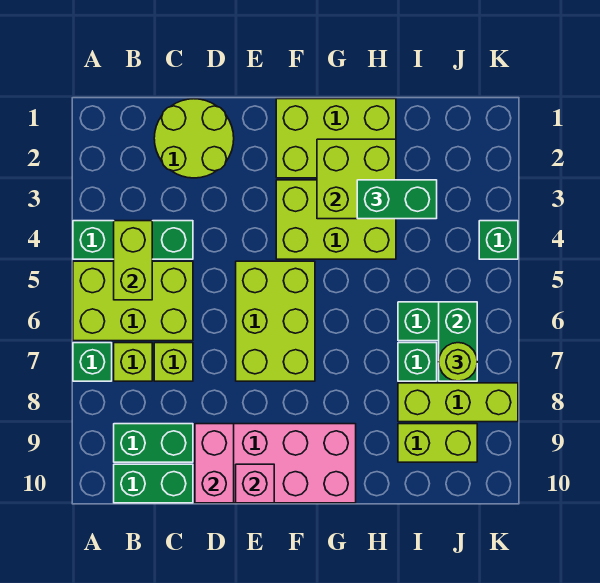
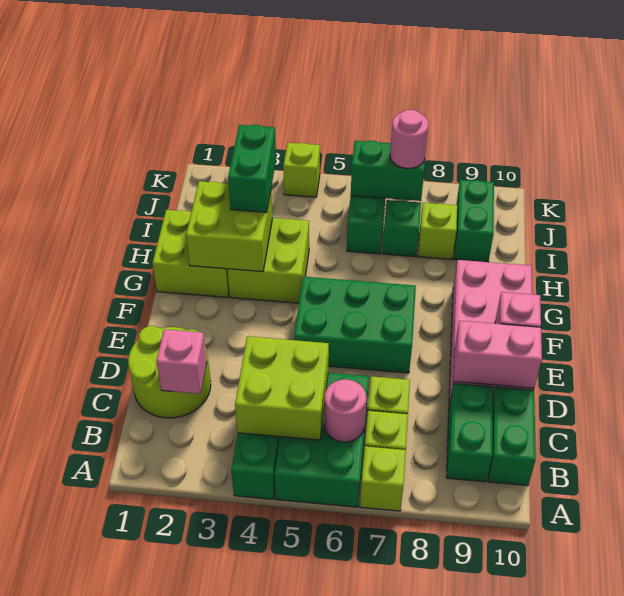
lime 2x3 brick [73,261,193,341] -> green 2x3 brick [275,373,369,507]
green 1x1 brick [73,343,112,381] -> lime 1x1 brick [360,446,406,511]
lime 1x2 brick [114,221,152,300] -> lime 2x2 brick [235,336,329,440]
none -> pink 1x1 round brick [324,380,366,442]
none -> pink 1x1 brick [156,329,207,394]
lime 2x3 brick [236,261,315,381] -> green 2x3 brick [294,277,416,373]
lime 2x3 brick [276,99,396,178] -> lime 2x2 brick [152,210,229,297]
lime 2x3 brick [276,180,396,259] -> lime 2x2 brick [227,218,309,303]
lime 1x3 brick [398,383,518,422] -> lime 1x1 brick [418,203,457,259]
lime 1x2 brick [398,424,477,462] -> green 1x2 brick [454,180,494,262]
lime 1x1 round brick [439,343,477,381] -> pink 1x1 round brick [390,110,429,168]
green 1x1 brick [479,221,518,259] -> lime 1x1 brick [283,143,320,197]

